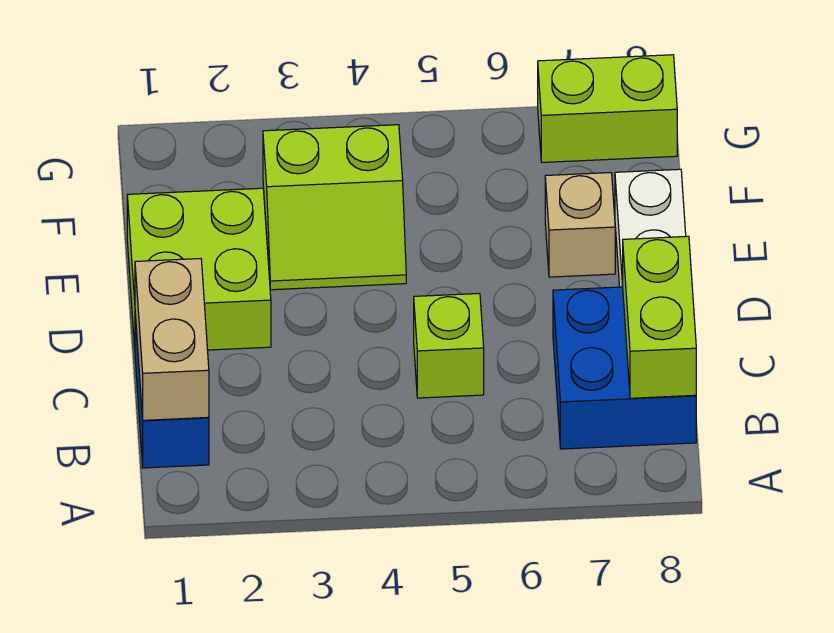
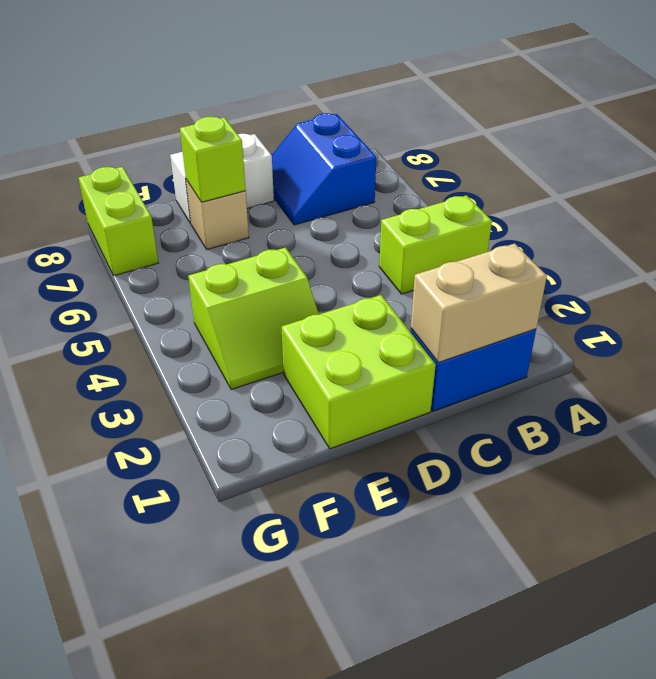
blue 2x2 brick [553,287,696,449] -> blue 2x2 slope [272,113,376,225]
lime 1x2 brick [622,236,696,398] -> lime 1x2 brick moved to [379,195,492,294]
lime 1x1 brick [414,293,484,398] -> lime 1x1 brick moved to [180,117,246,202]
lime 2x2 slope [263,125,406,290] -> lime 2x2 slope turned to [188,247,319,390]

